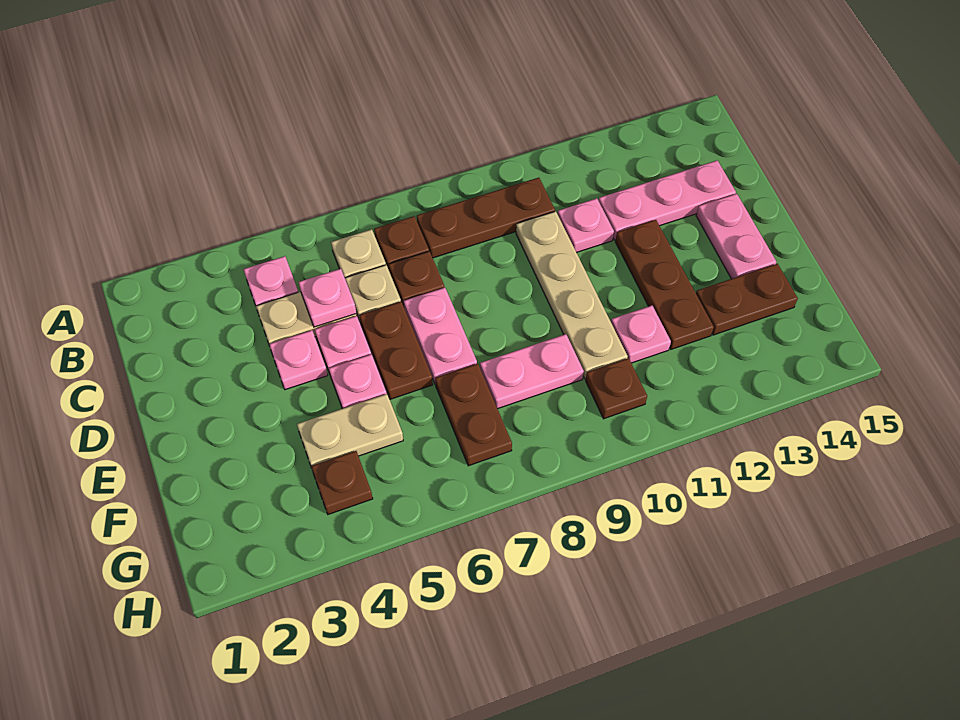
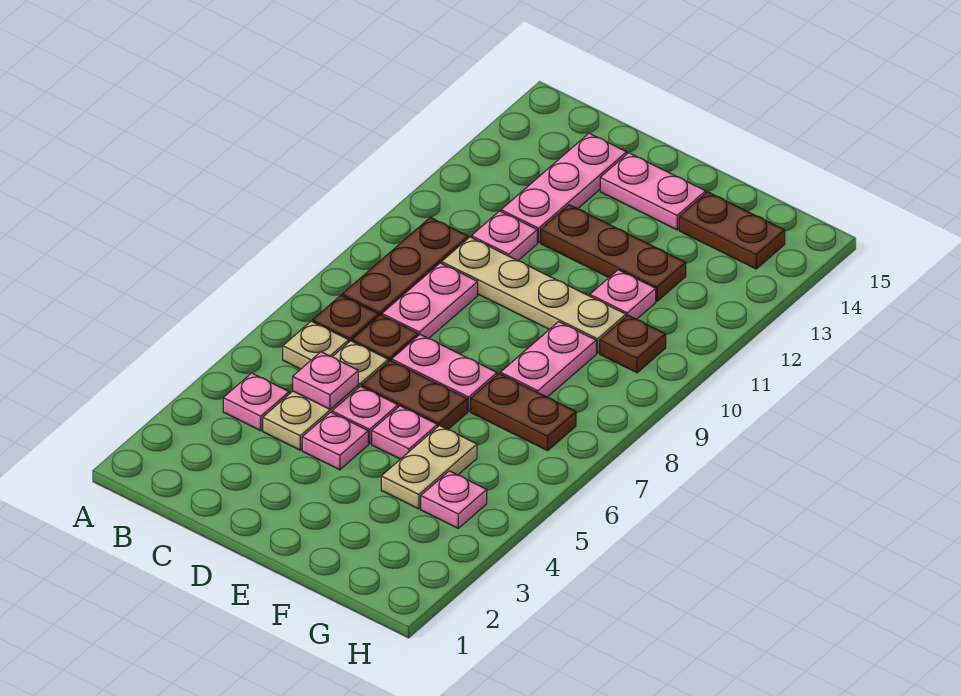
none -> pink 1x2 plate [382,263,478,339]
brown 1x2 plate [696,264,798,335] -> brown 1x2 plate turned to [679,192,785,269]
brown 1x1 plate [311,451,373,514] -> pink 1x1 plate [421,471,487,528]

